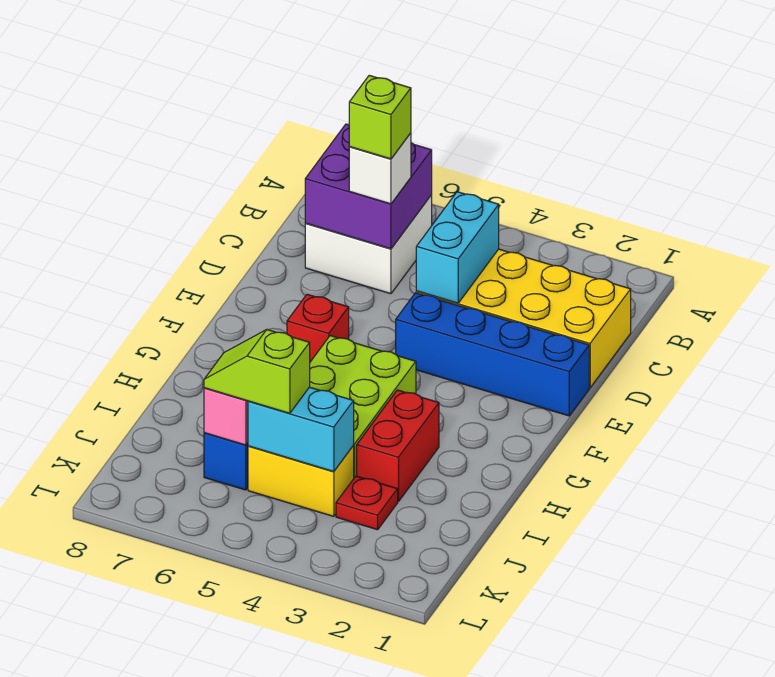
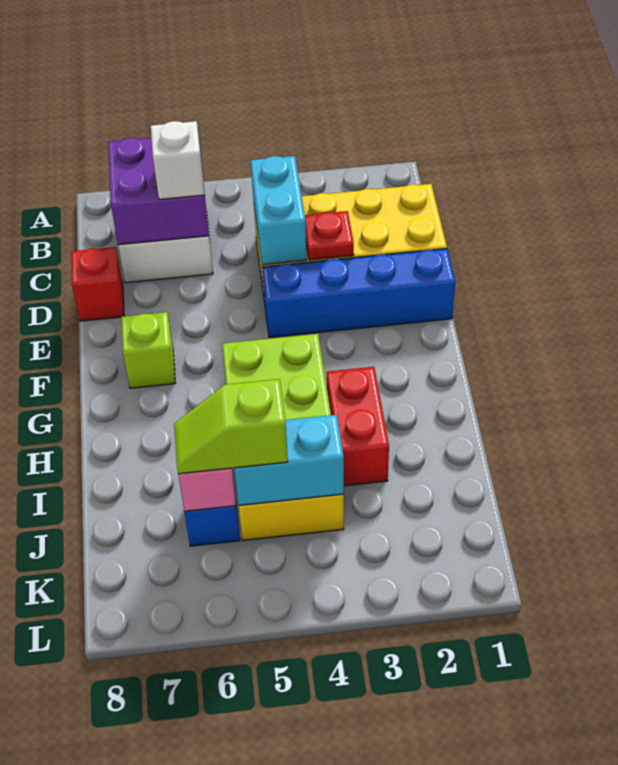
lime 1x1 brick [349,75,411,159] -> lime 1x1 brick moved to [121,312,176,388]
red 1x1 brick [287,294,349,362] -> red 1x1 brick moved to [71,247,124,321]
red 1x1 plate [336,476,398,530] -> red 1x1 plate moved to [305,211,354,260]

